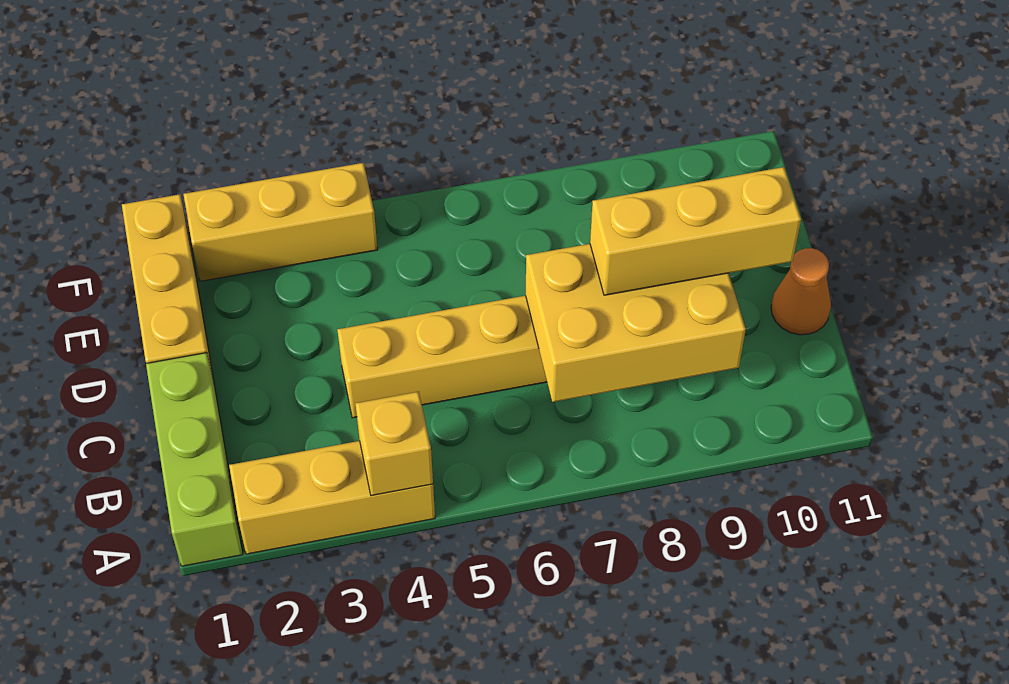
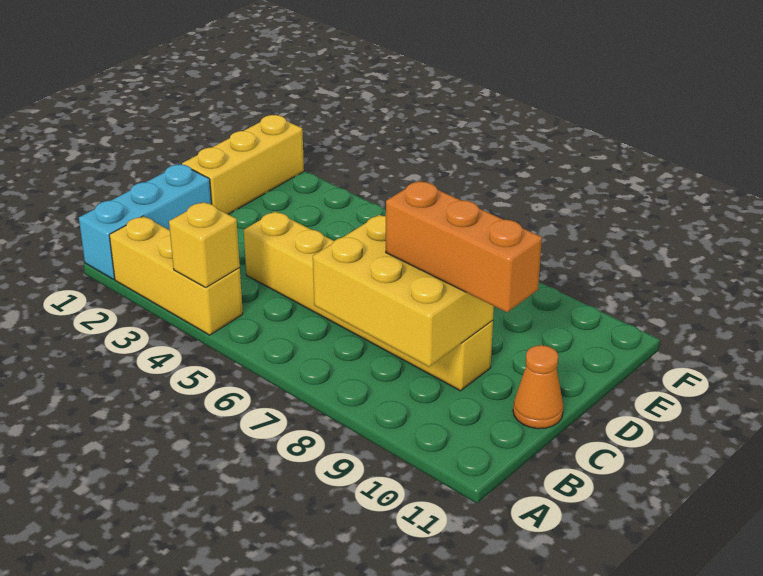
lime 1x3 brick [146,353,243,566] -> cyan 1x3 brick [79,164,211,279]
yellow 1x3 brick [590,167,801,295] -> orange 1x3 brick [386,181,542,312]
yellow 1x3 brick [184,163,378,281] -> none

